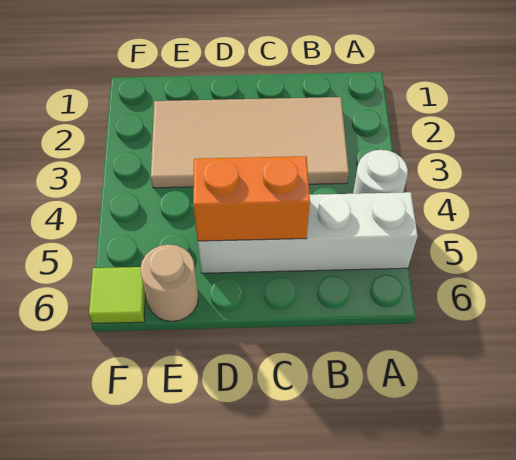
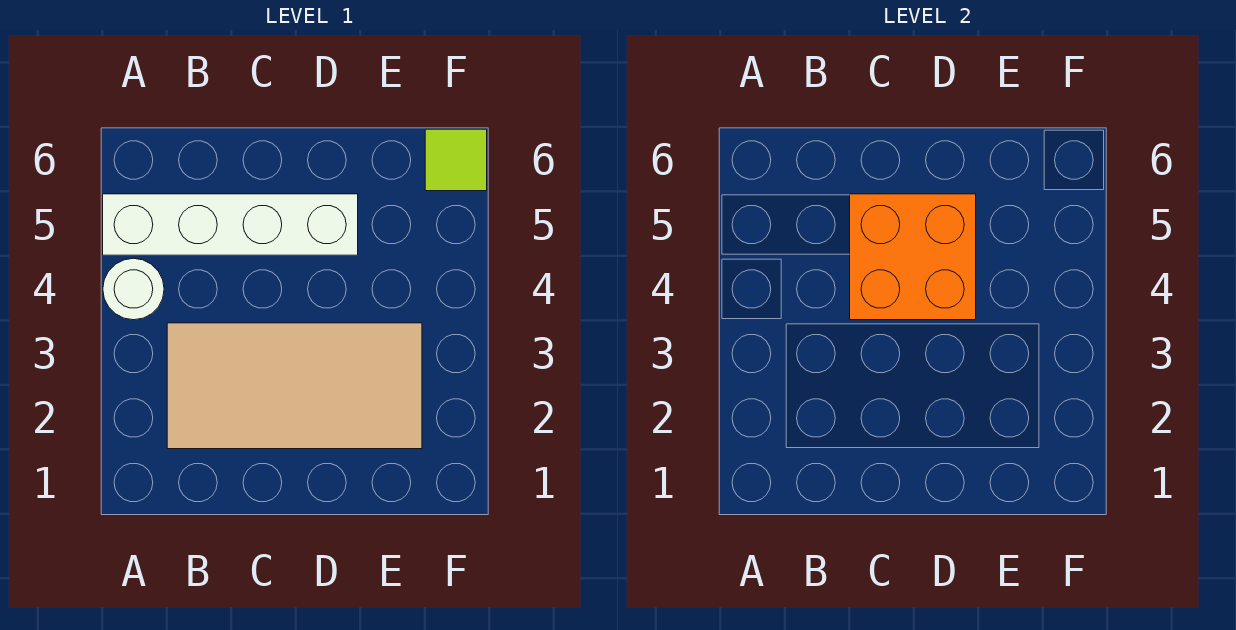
orange 1x2 brick [193,156,310,241] -> orange 2x2 brick [850,194,976,320]
tan 1x1 round brick [140,244,198,321] -> none

